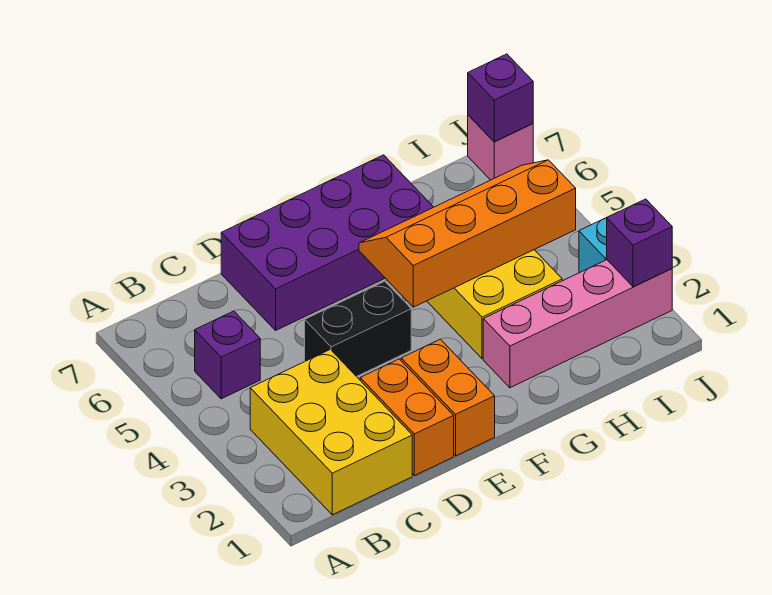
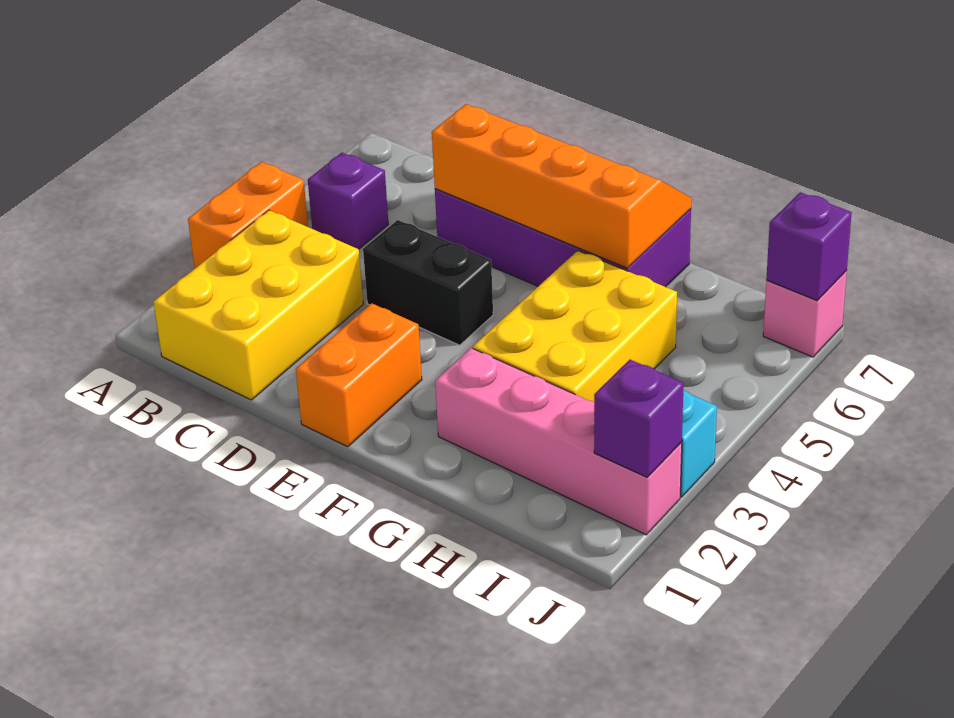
orange 1x2 brick [360,359,454,476] -> orange 1x2 brick moved to [188,162,308,268]
orange 2x4 slope [359,160,576,307] -> orange 2x4 slope moved to [432,104,691,268]

